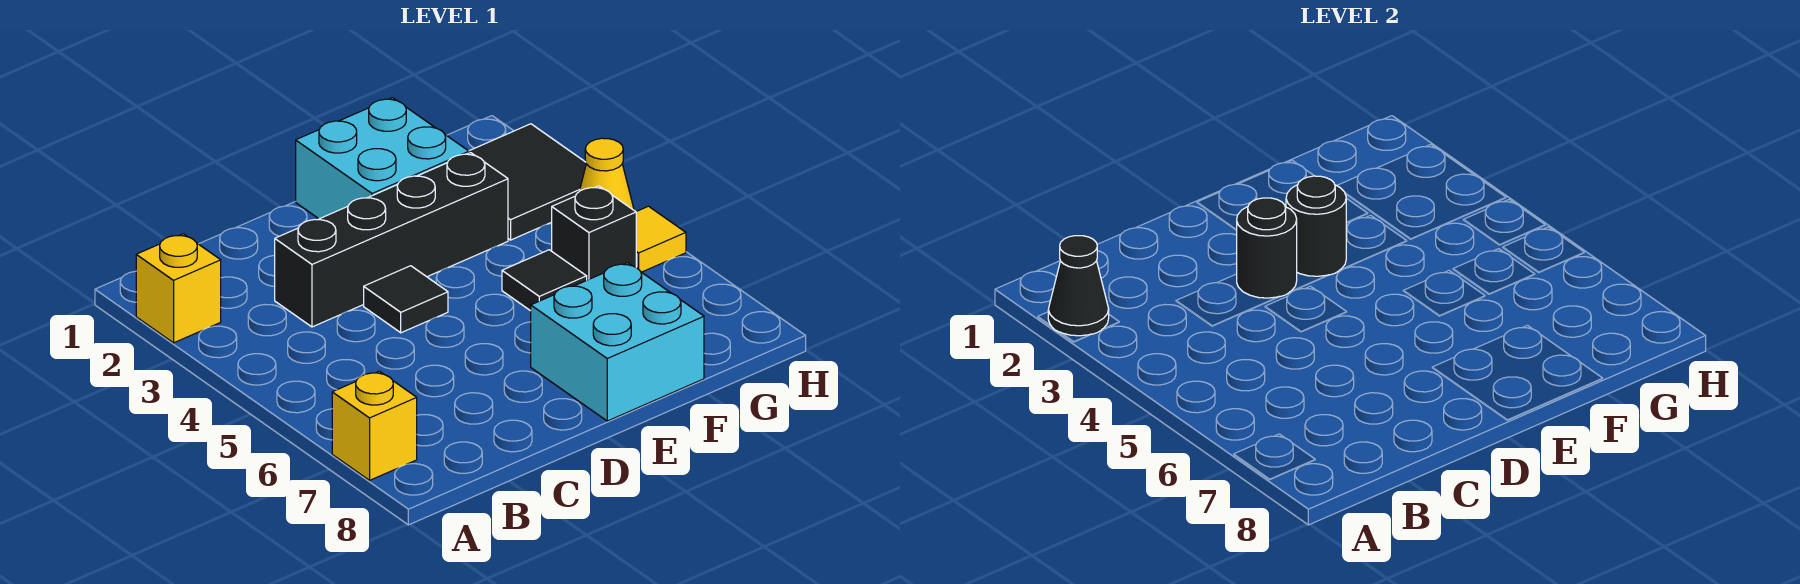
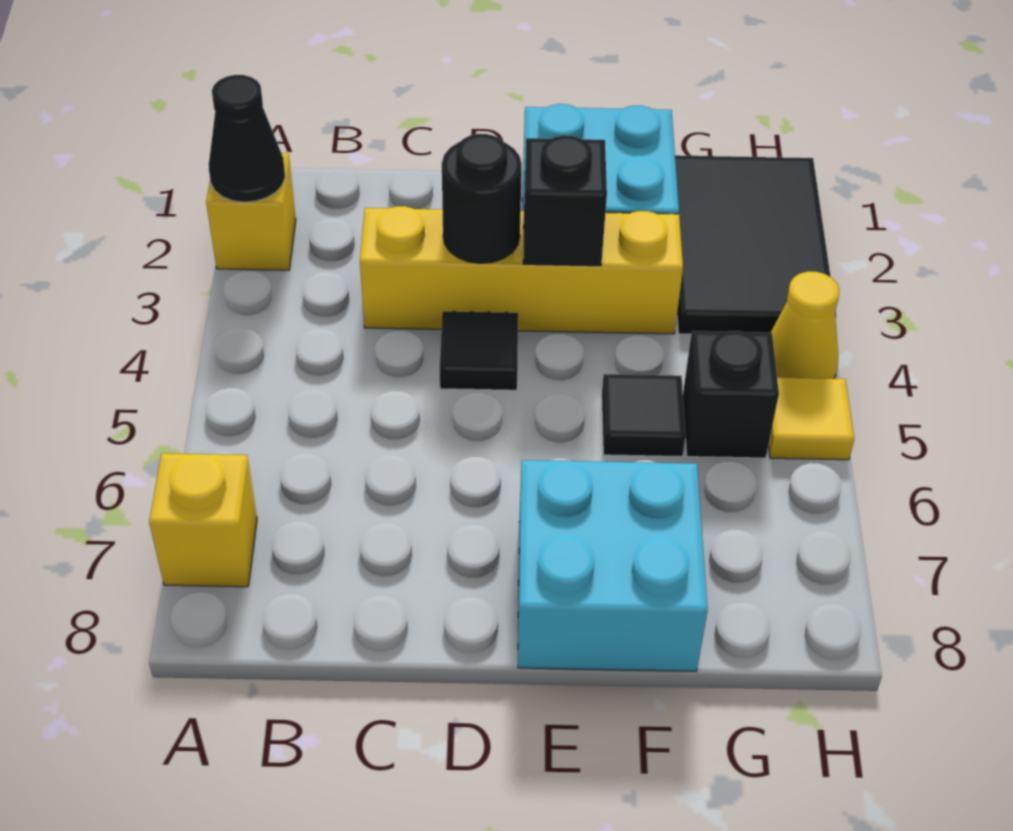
black 1x4 brick [275,153,508,327] -> yellow 1x4 brick [360,206,683,334]
black 1x1 round brick [1286,176,1346,276] -> black 1x1 brick [523,135,607,266]
black 2x2 tile [469,124,586,240] -> black 2x3 tile [675,155,836,334]

